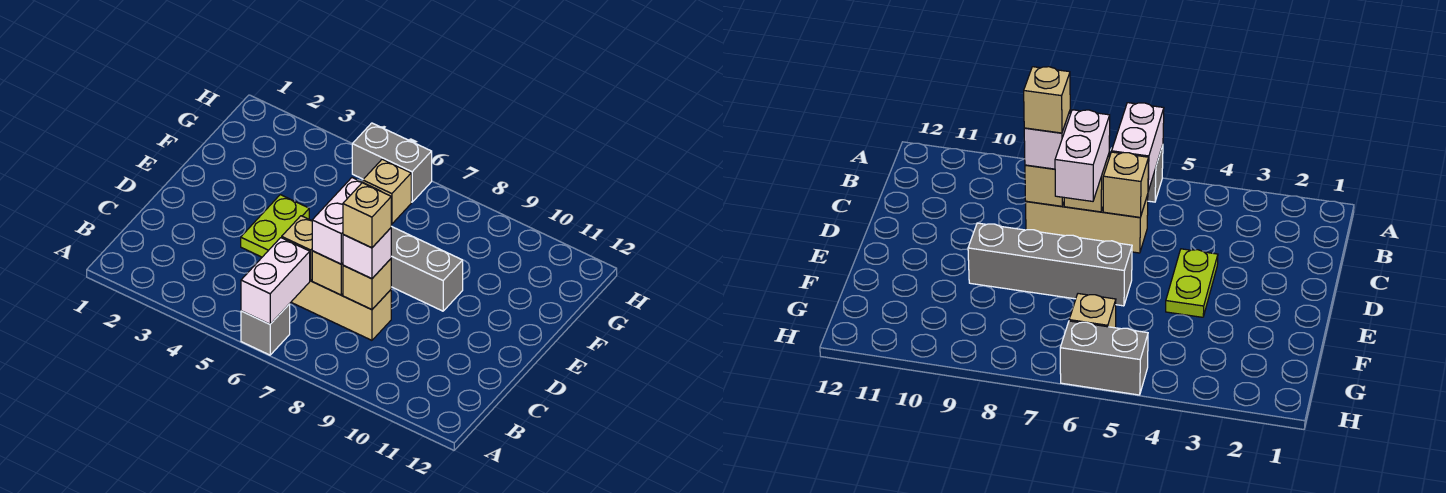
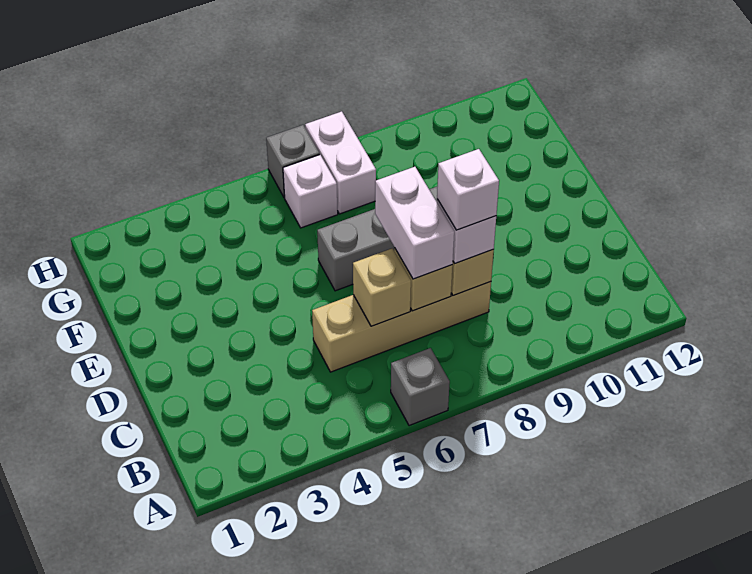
white 1x2 brick [241,238,310,324] -> white 1x2 brick moved to [305,111,376,214]
tan 1x3 brick [291,280,391,340] -> tan 1x4 brick [312,282,491,372]
tan 1x1 brick [343,183,391,248] -> white 1x1 brick [437,149,499,230]
lime 1x2 plate [241,195,309,257] -> none
tan 1x1 brick [363,159,411,224] -> white 1x1 brick [283,155,338,228]
grey 1x2 brick [352,123,432,202] -> grey 1x1 brick [266,125,320,198]

